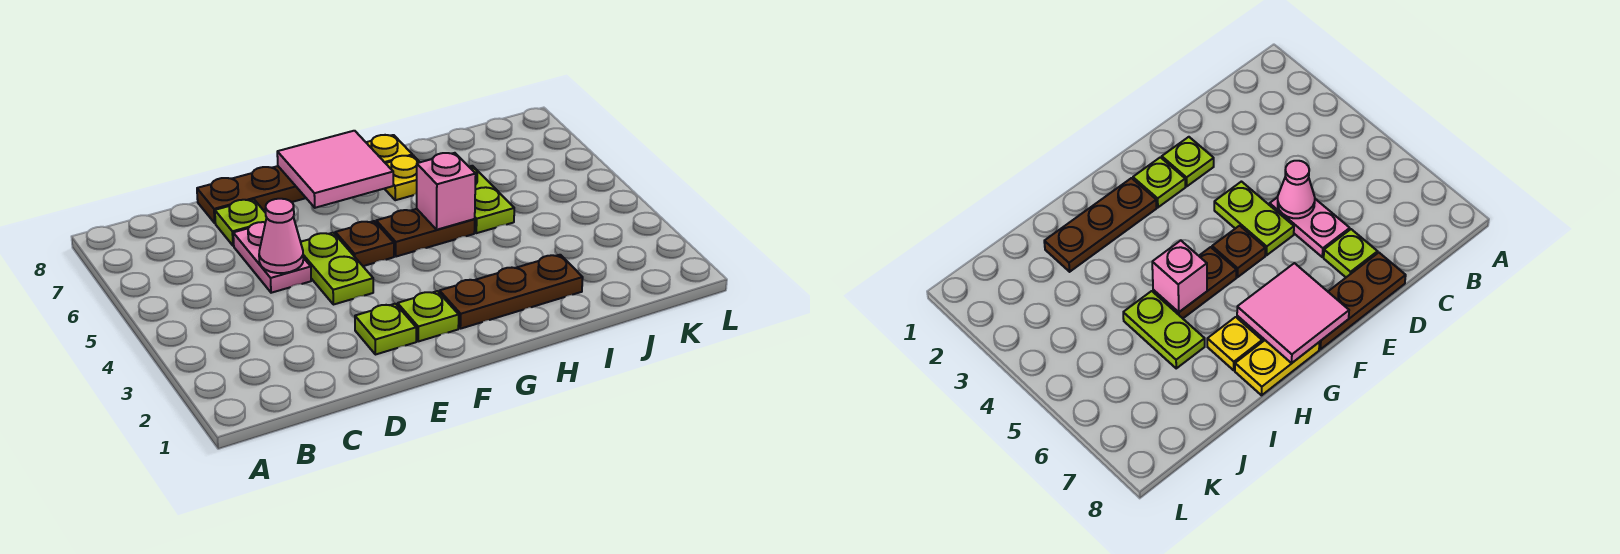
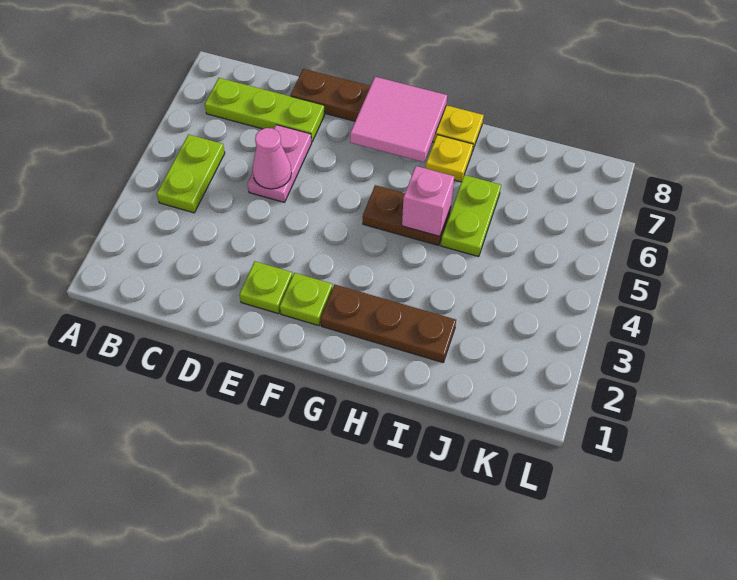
lime 1x1 plate [215,199,267,246] -> lime 1x3 plate [205,78,325,142]
lime 1x2 plate [301,233,373,305] -> lime 1x2 plate moved to [157,135,225,213]
brown 1x1 plate [335,221,394,266] -> none

